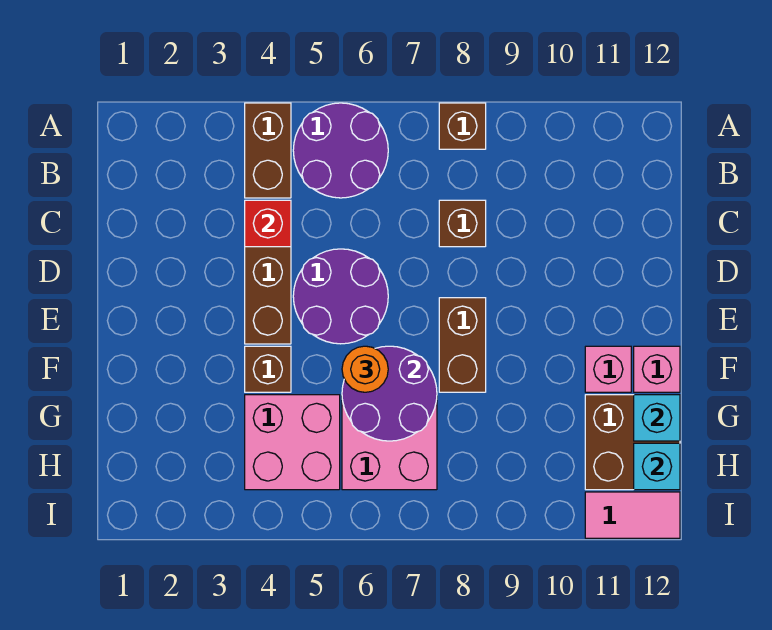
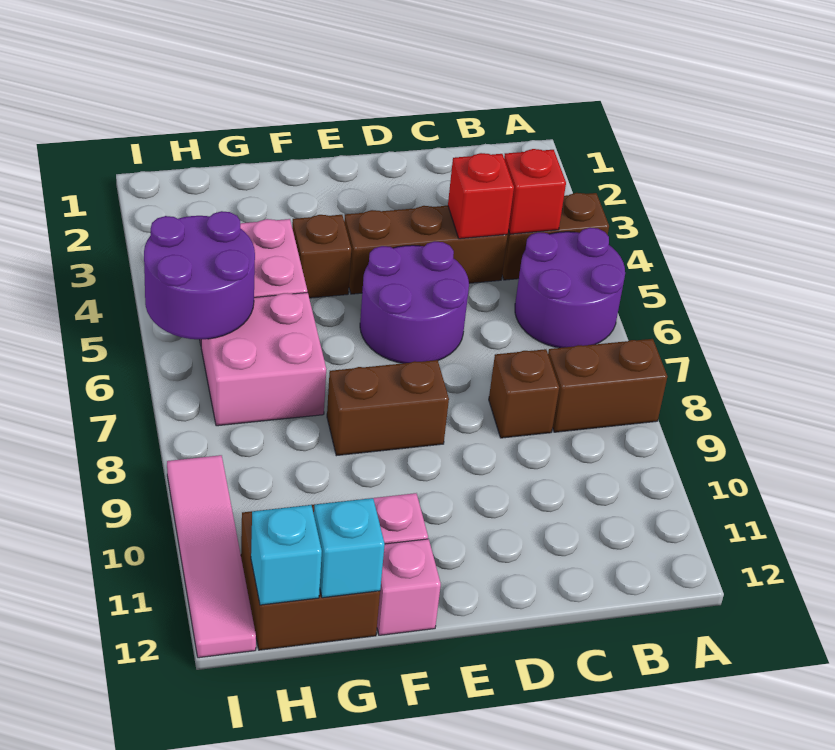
brown 1x1 brick [439,103,486,149] -> brown 1x2 brick [548,339,667,432]
none -> red 1x1 brick [504,149,566,234]
purple 2x2 round brick [342,346,437,441] -> purple 2x2 round brick moved to [144,211,255,339]
orange 1x1 round brick [342,346,388,392] -> none
pink 1x2 tile [585,492,680,538] -> pink 1x4 tile [167,455,256,658]

